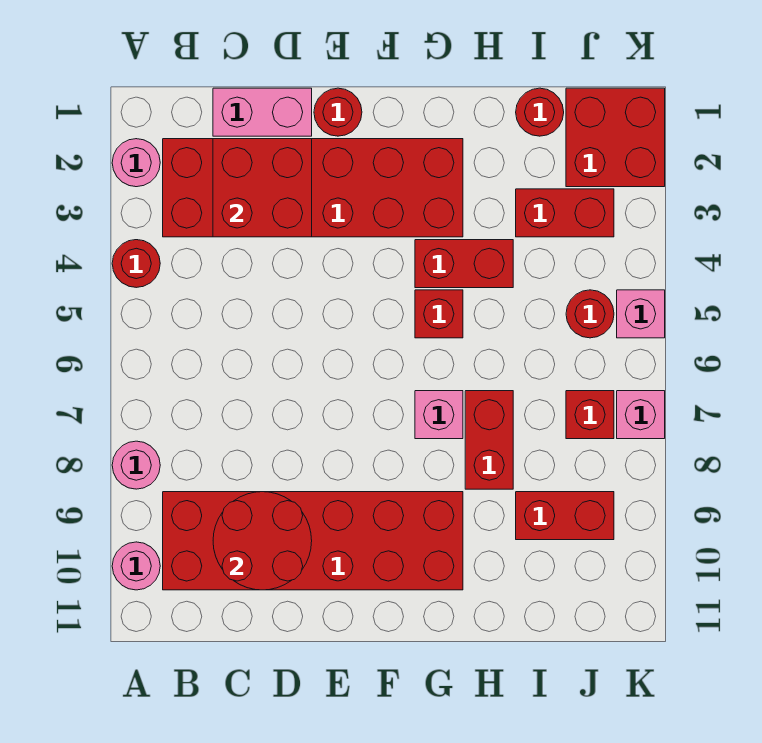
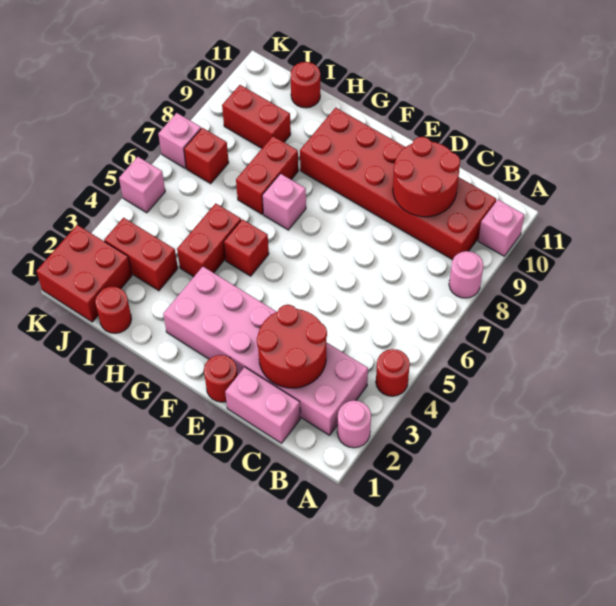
pink 1x1 round brick [112,542,160,590] -> pink 1x1 brick [478,200,524,256]
red 2x6 brick [163,139,463,237] -> pink 2x6 brick [163,267,368,435]
red 2x2 brick [213,139,312,237] -> red 2x2 round brick [257,305,327,388]
red 1x2 brick [415,240,513,288] -> red 1x2 brick turned to [177,203,241,277]
red 1x1 round brick [566,290,614,338] -> red 1x1 round brick moved to [291,62,320,108]

